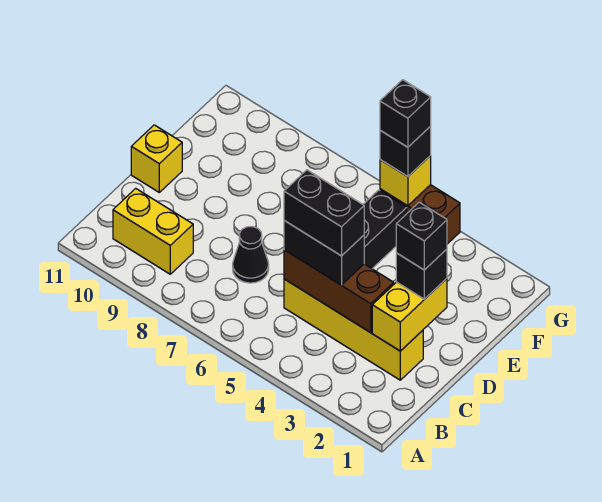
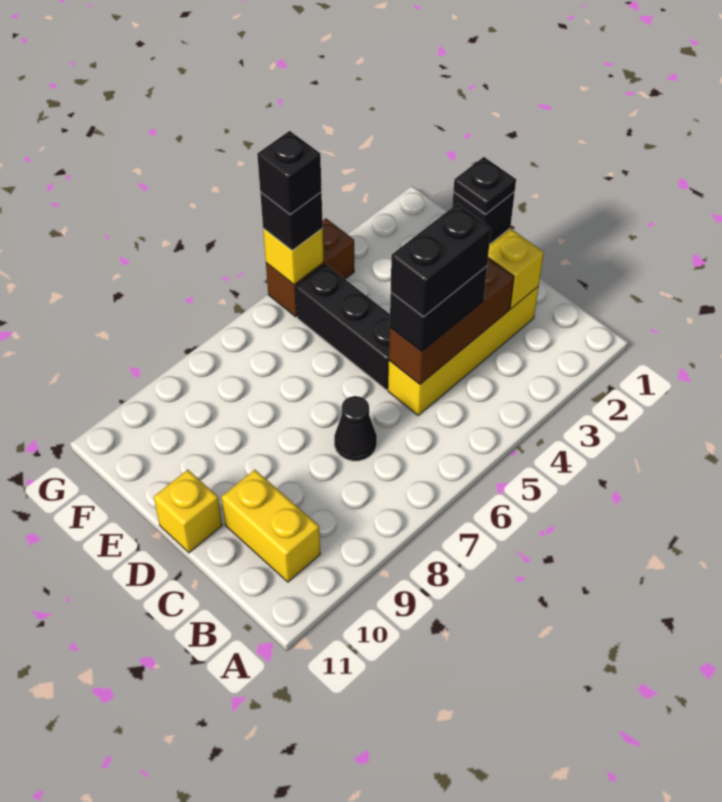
yellow 1x2 brick [113,188,193,274] -> yellow 1x2 brick turned to [221,470,320,582]
black 1x1 brick [396,202,447,270] -> black 1x1 plate [454,157,516,214]

